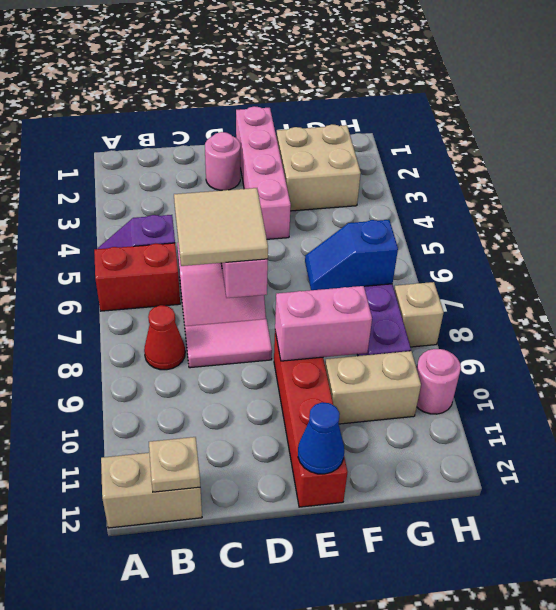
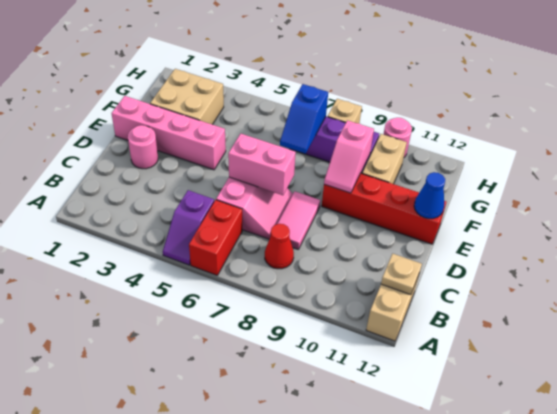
tan 2x2 tile [174,188,268,266] -> none
pink 1x2 brick [275,286,372,361] -> pink 1x2 slope [324,120,374,193]

